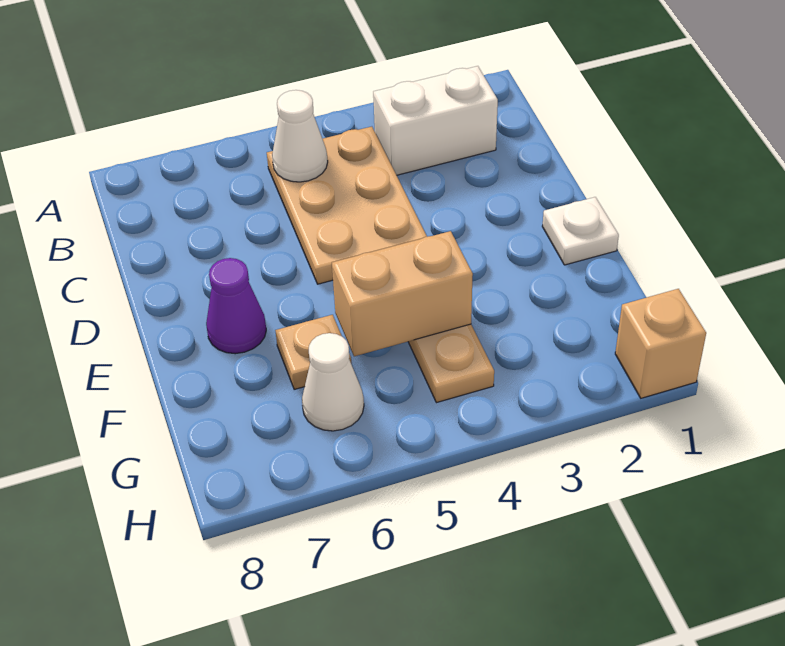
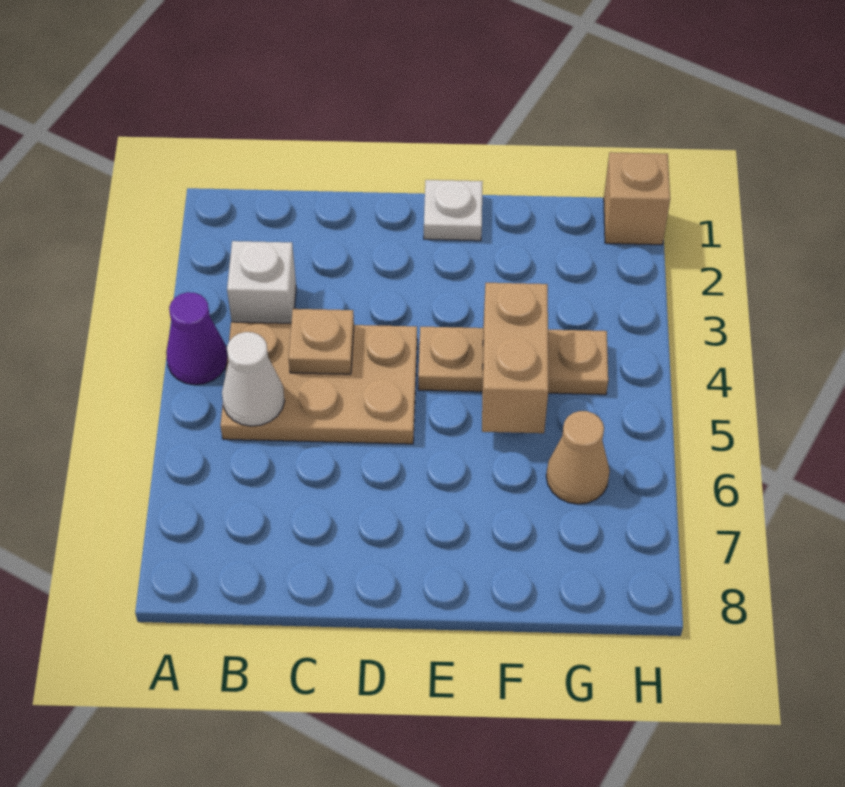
white 1x2 brick [373,66,498,175] -> white 1x1 brick [227,241,296,323]
purple 1x1 cone [206,258,266,354] -> purple 1x1 cone moved to [166,292,227,385]
tan 1x1 plate [275,315,351,390] -> tan 1x1 plate moved to [289,309,354,374]
white 1x1 cone [302,333,364,431] -> tan 1x1 cone [546,411,610,504]

